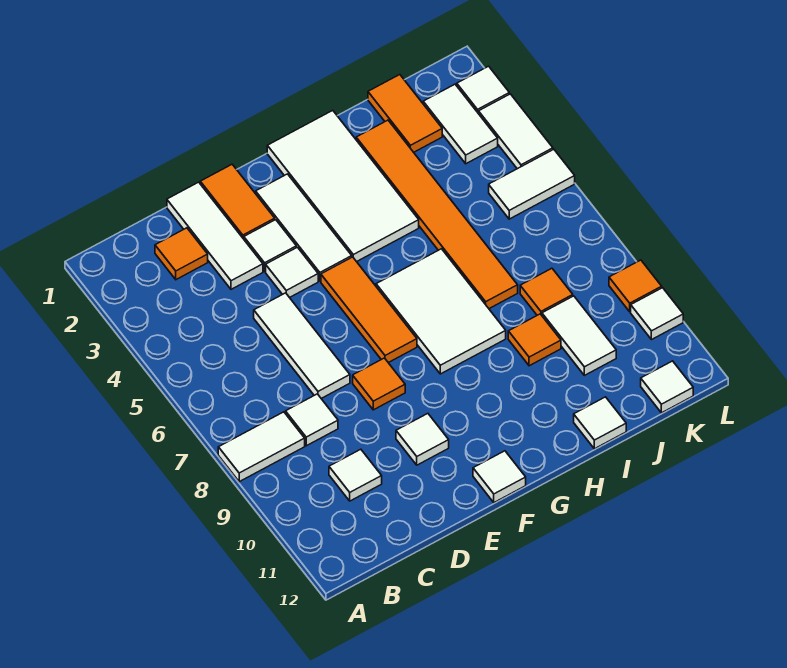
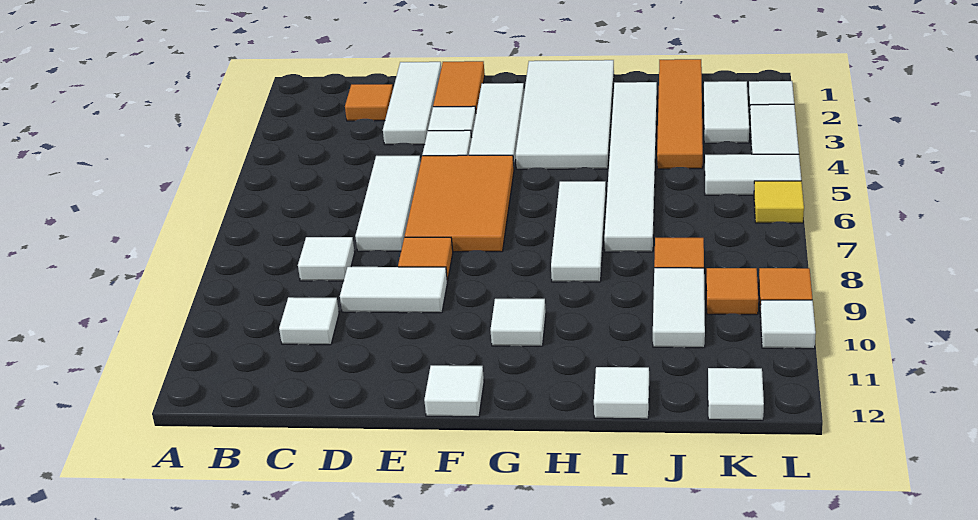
white 1x2 tile [218,412,305,482] -> white 1x2 tile moved to [340,267,447,313]
white 1x1 tile [396,414,449,465] -> white 1x1 tile moved to [491,299,546,346]
orange 1x3 tile [321,257,417,363] -> orange 2x3 tile [405,155,514,252]
white 2x3 tile [376,249,506,374] -> white 1x3 tile [551,181,606,282]
orange 1x6 tile [356,120,518,309] -> white 1x6 tile [604,82,657,252]
orange 1x1 tile [508,314,561,366] -> orange 1x1 tile moved to [706,268,758,315]
orange 1x2 tile [368,75,442,152] -> orange 1x4 tile [657,59,703,169]
none -> yellow 1x1 tile [754,181,804,223]

